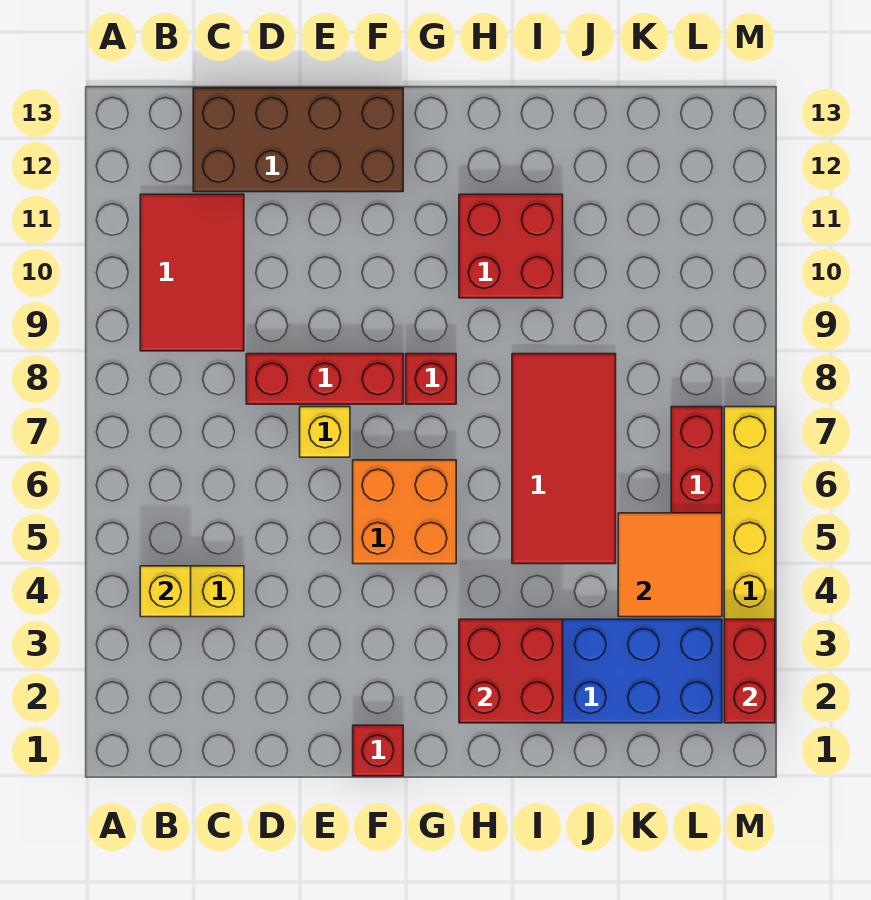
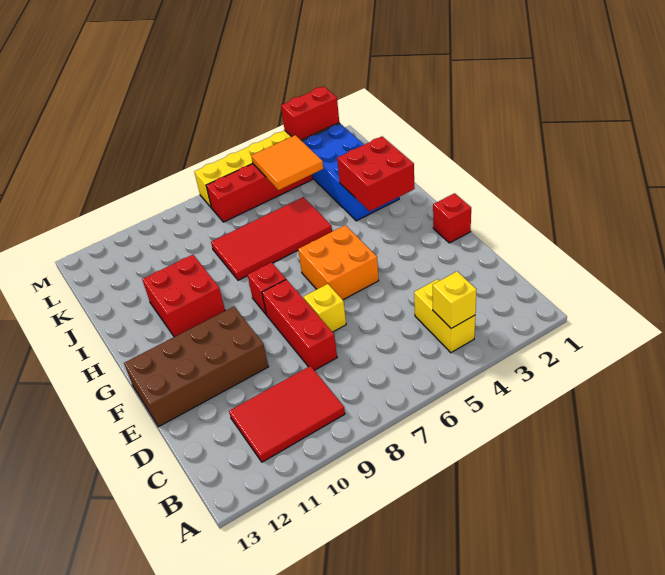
brown 2x4 brick [193,88,403,192] -> brown 2x4 brick turned to [124,307,268,427]

